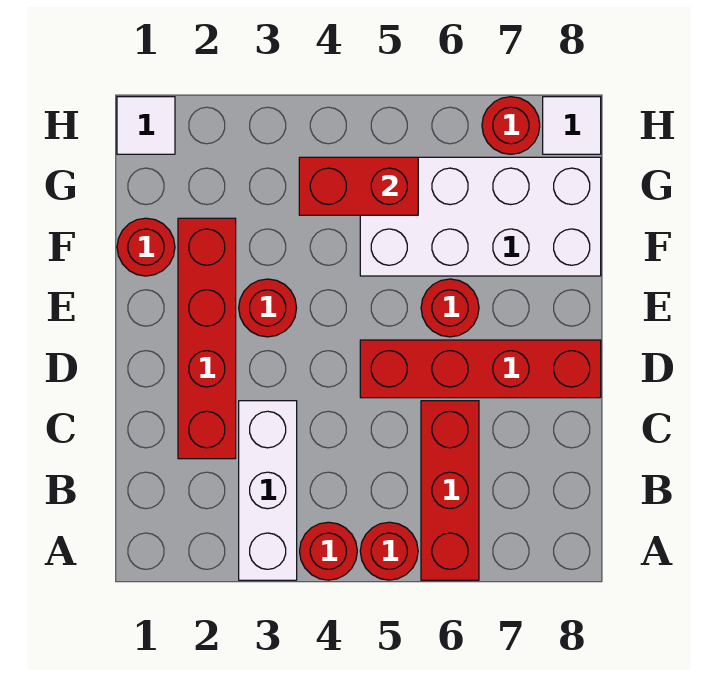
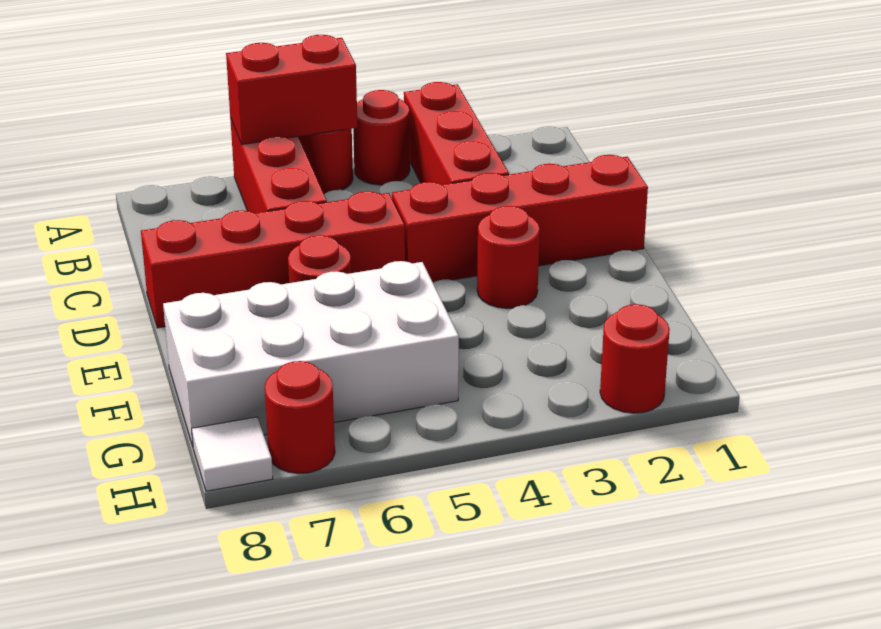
white 1x3 brick [239,401,297,580] -> red 1x3 brick [404,82,509,185]
red 1x4 brick [178,218,236,459] -> red 1x4 brick turned to [392,155,648,283]
red 1x1 round brick [117,218,175,276] -> red 1x1 round brick moved to [600,304,670,413]
red 1x2 brick [299,157,418,215] -> red 1x2 brick moved to [226,35,358,144]
white 1x1 tile [117,97,175,154] -> none

